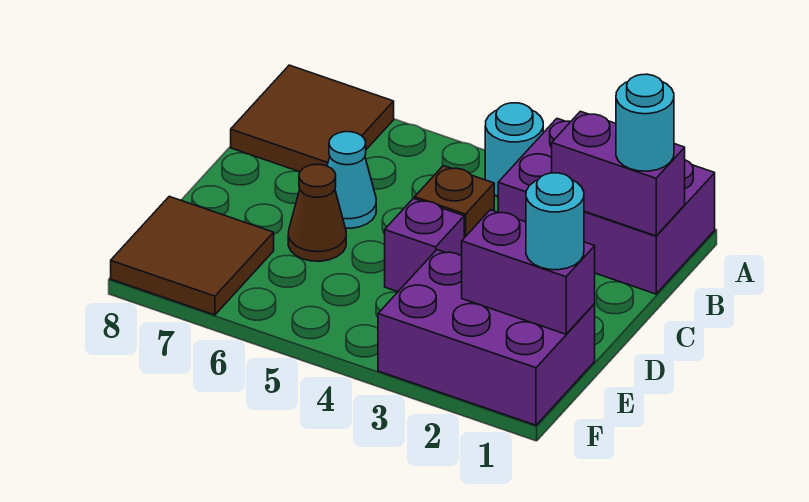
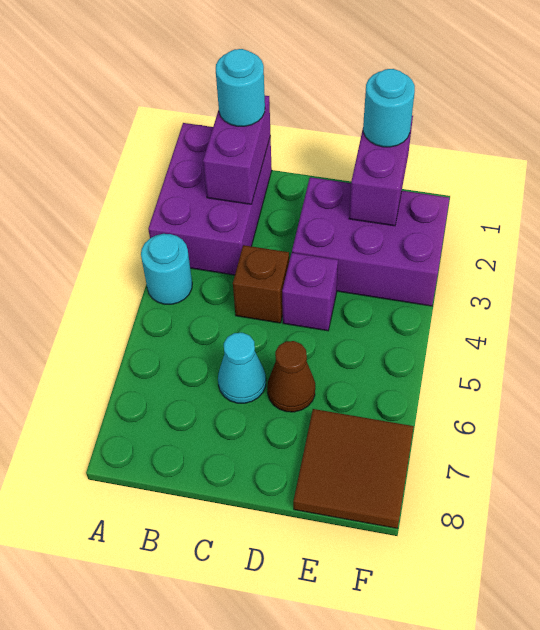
brown 2x2 tile [231,65,394,172] -> none
purple 2x3 brick [378,250,595,425] -> purple 2x3 brick turned to [292,177,450,306]

